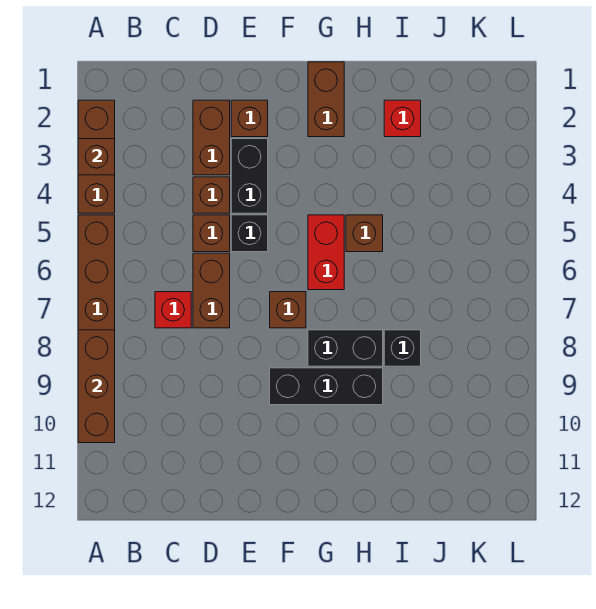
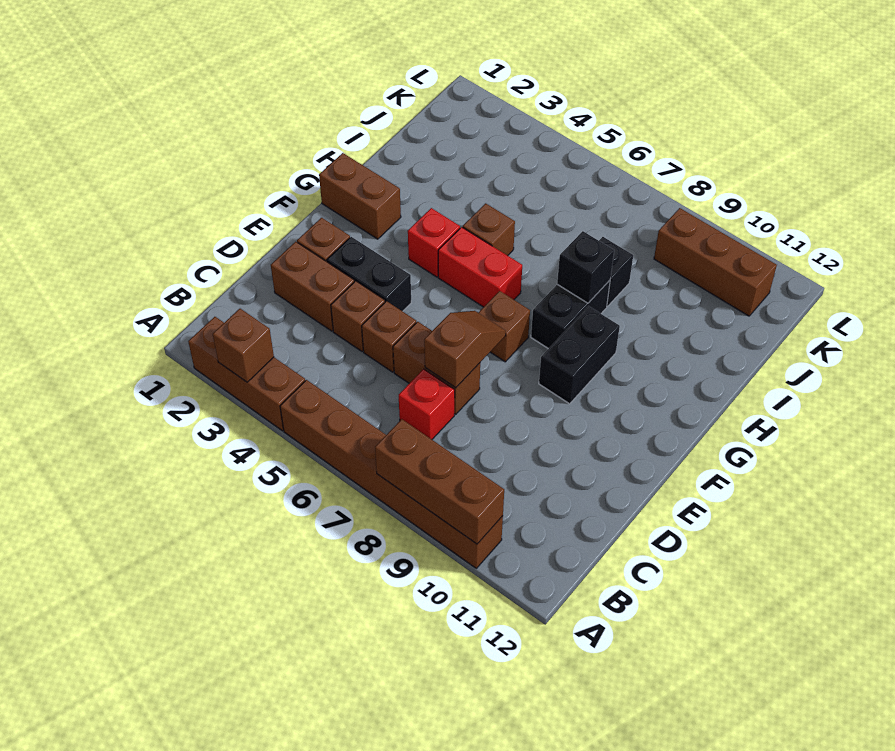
none -> brown 1x2 slope [424,311,506,388]
black 1x1 brick [231,215,268,252] -> black 1x1 brick moved to [557,231,614,303]
black 1x3 brick [270,368,383,405] -> black 1x2 brick [539,306,620,404]
red 1x1 brick [384,100,421,137] -> red 1x1 brick moved to [408,208,460,277]
none -> brown 1x3 brick [654,208,777,316]

